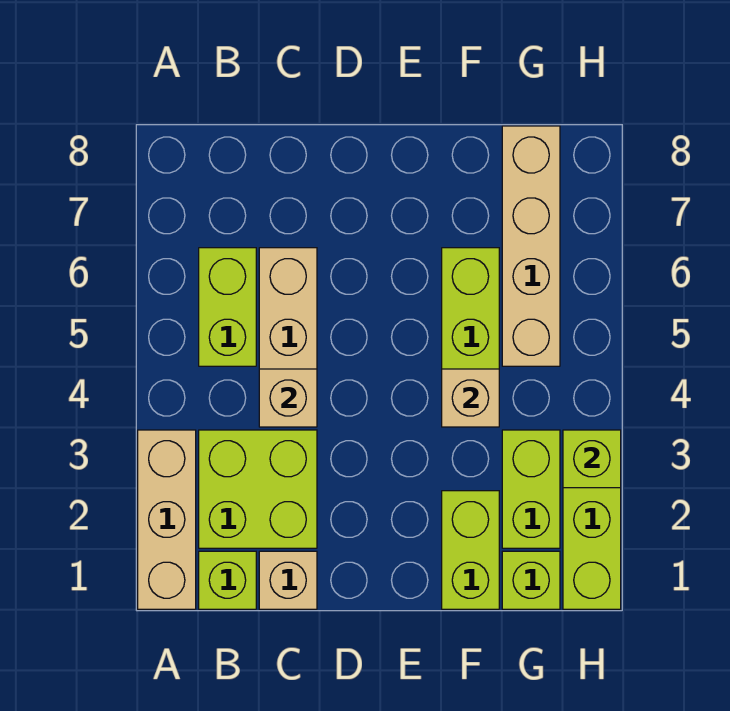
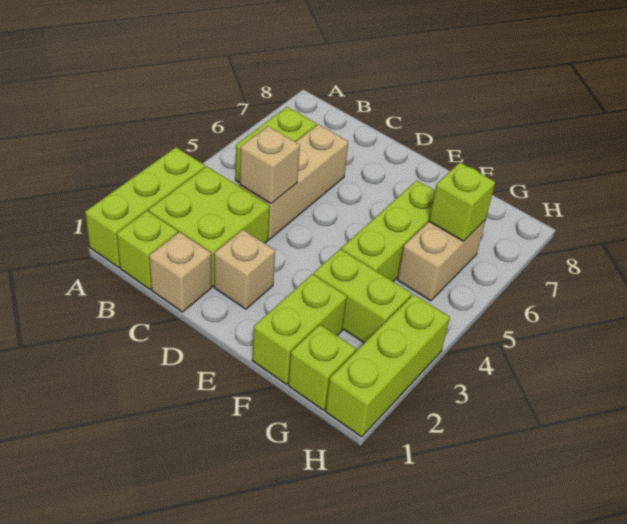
tan 1x3 brick [138,430,196,609] -> lime 1x3 brick [85,147,205,267]
tan 1x1 brick [442,369,499,427] -> tan 1x1 brick moved to [214,230,275,309]
lime 1x2 brick [502,430,560,548] -> lime 1x2 brick turned to [313,249,412,343]
tan 1x4 brick [502,126,560,366] -> tan 1x2 brick [397,221,485,301]
lime 1x1 brick [563,430,621,488] -> lime 1x1 brick moved to [429,163,495,241]

